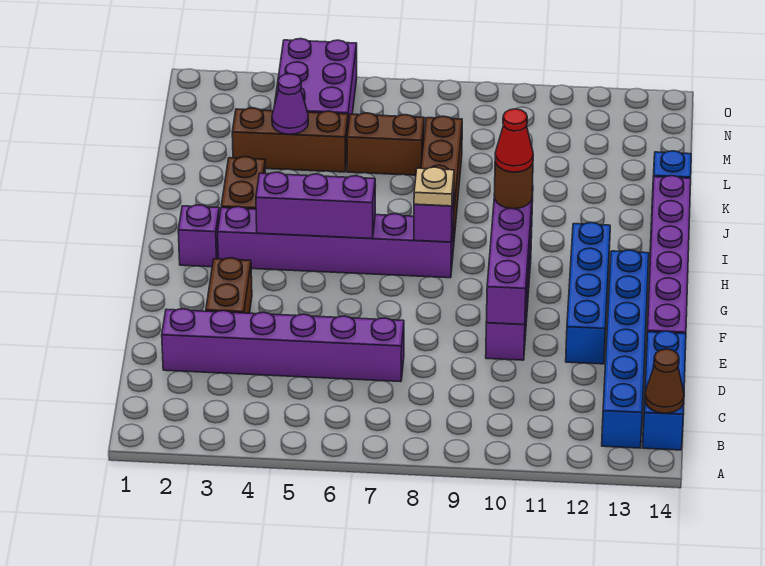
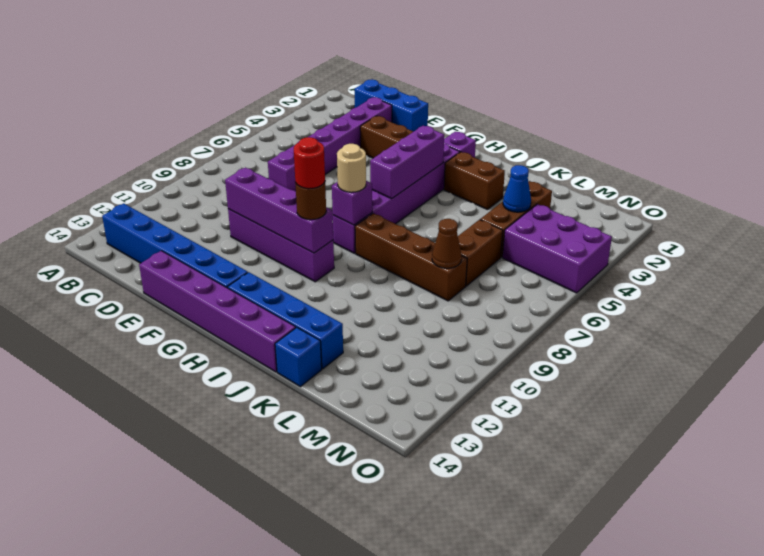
blue 1x3 brick [643,331,686,450] -> blue 1x3 brick moved to [355,79,428,132]
brown 1x1 cone [645,349,684,413] -> brown 1x1 cone moved to [432,219,462,268]
blue 1x4 brick [566,223,610,364] -> blue 1x4 brick moved to [228,272,343,369]
tan 1x1 plate [414,167,454,206] -> tan 1x1 round brick [337,144,366,192]
red 1x1 cone [495,109,533,172] -> red 1x1 round brick [294,137,325,189]
purple 1x1 cone [272,74,308,134] -> blue 1x1 cone [503,165,531,212]

